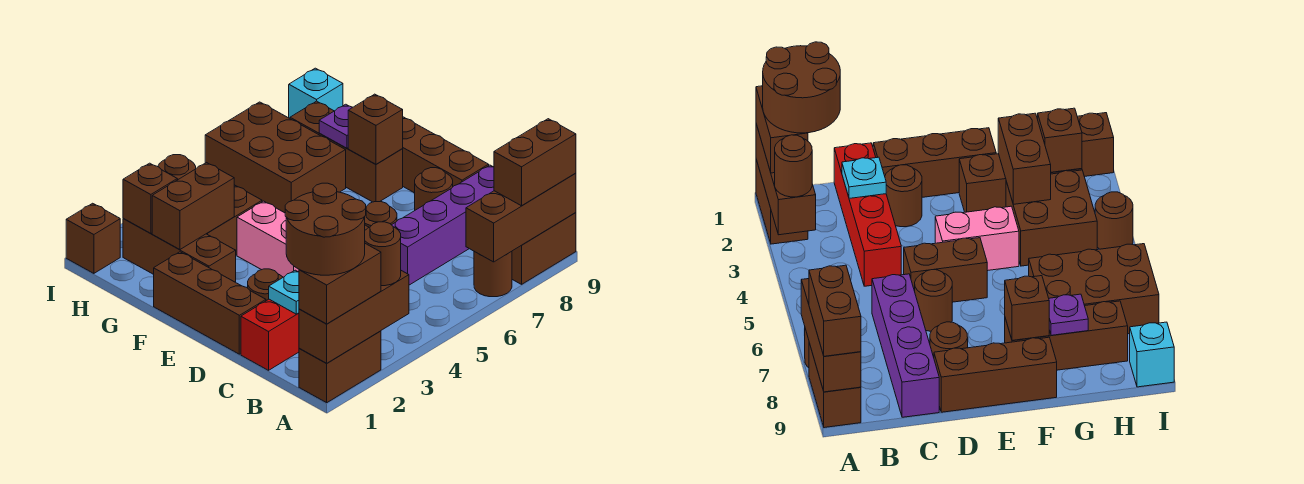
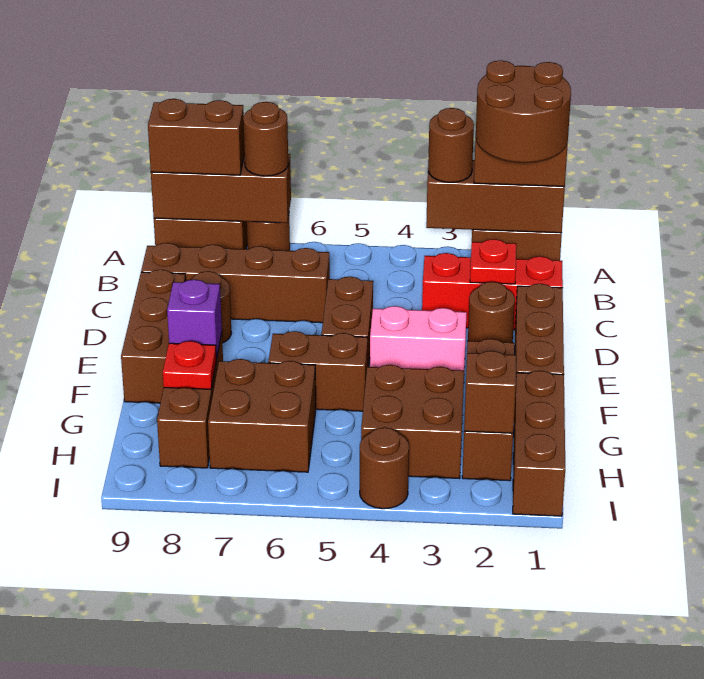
red 1x4 brick [241,299,299,370] -> red 1x3 brick [422,253,563,330]
cyan 1x1 plate [269,270,299,314] -> red 1x1 plate [470,239,516,284]
purple 1x4 brick [392,165,494,285] -> brown 1x4 brick [141,243,330,323]
brown 1x1 round brick [364,202,397,227] -> brown 1x1 round brick moved to [243,102,288,176]
pink 1x2 brick [237,201,299,277] -> pink 1x2 brick turned to [370,306,467,371]
brown 1x1 brick [348,94,403,164] -> purple 1x1 brick [167,280,222,359]
brown 1x2 brick [152,163,234,249] -> brown 1x2 brick moved to [268,331,368,411]
brown 2x3 brick [205,102,346,213] -> brown 2x2 brick [208,359,316,472]
purple 1x1 plate [319,104,353,148] -> red 1x1 plate [163,341,216,389]
brown 1x1 brick [66,203,120,273] -> brown 1x3 brick [513,370,565,516]
cyan 1x1 brick [289,68,343,118] -> none

